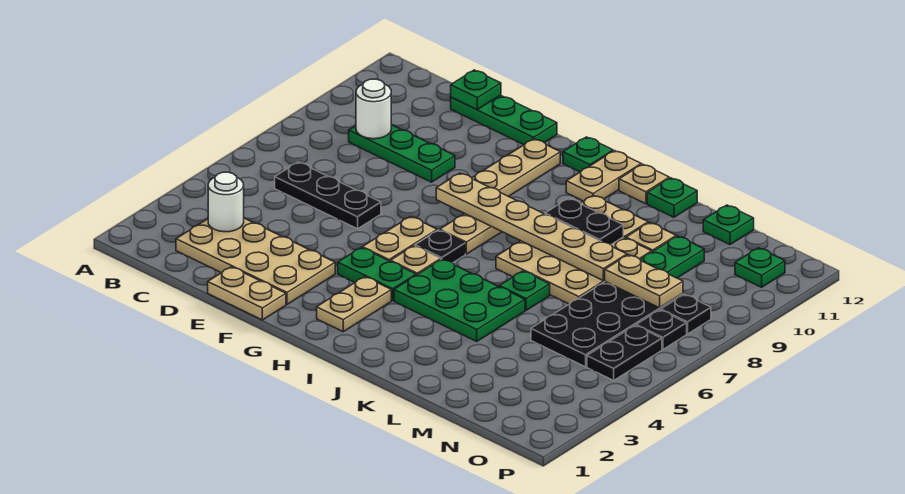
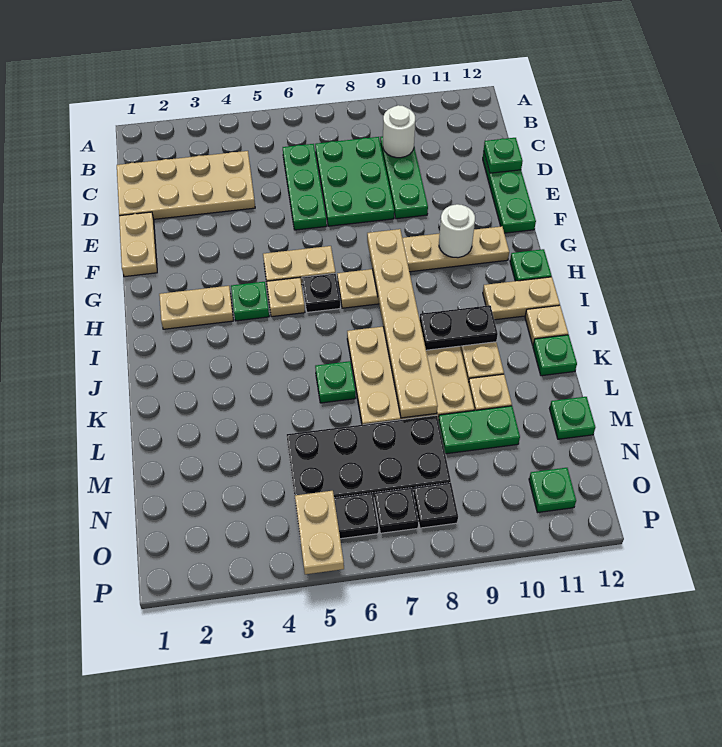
tan 2x4 plate [176,218,335,304] -> tan 2x4 plate turned to [117,151,255,219]
white 1x1 round brick [208,172,244,232] -> white 1x1 round brick moved to [439,204,475,258]
black 1x3 plate [275,162,381,229] -> green 1x3 plate [283,144,327,230]
green 1x2 plate [338,248,416,301] -> green 1x1 plate [231,282,269,321]
green 2x3 plate [394,259,525,341] -> green 2x3 plate moved to [315,137,394,226]
black 1x2 plate [545,198,623,245] -> black 1x2 plate turned to [420,305,498,350]
tan 1x2 plate [605,255,683,308] -> tan 1x2 plate moved to [295,491,344,574]

